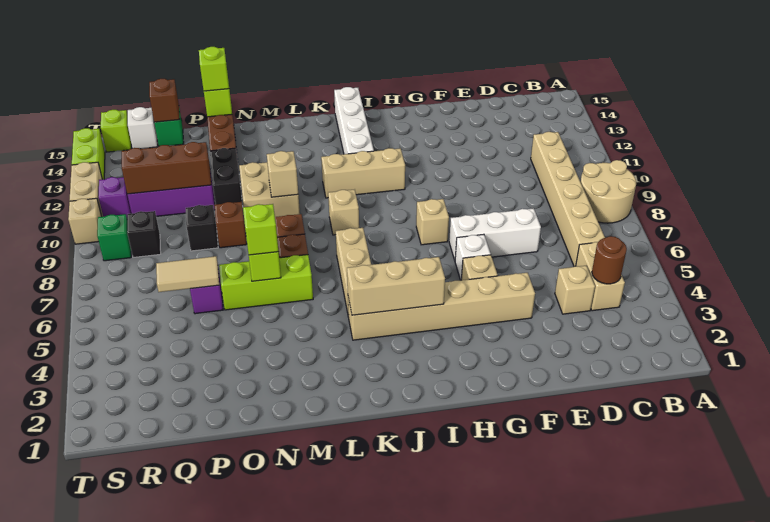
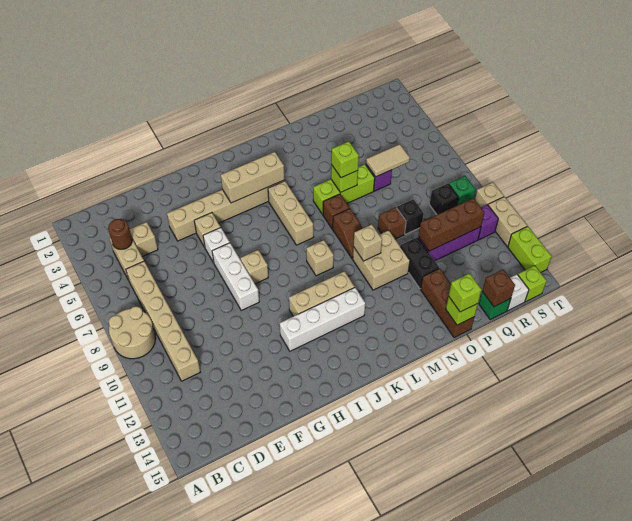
white 1x3 brick [449,208,541,260] -> white 1x3 brick turned to [212,243,259,310]
white 1x4 brick [334,87,374,154] -> white 1x4 brick turned to [280,288,365,351]

